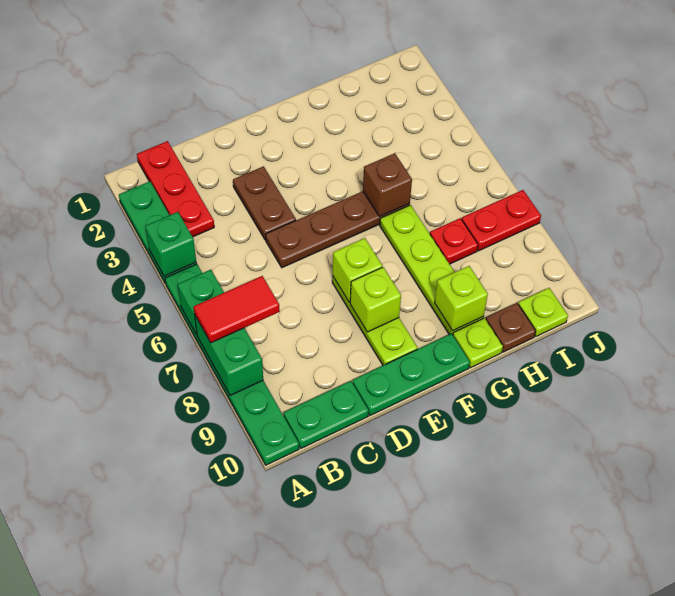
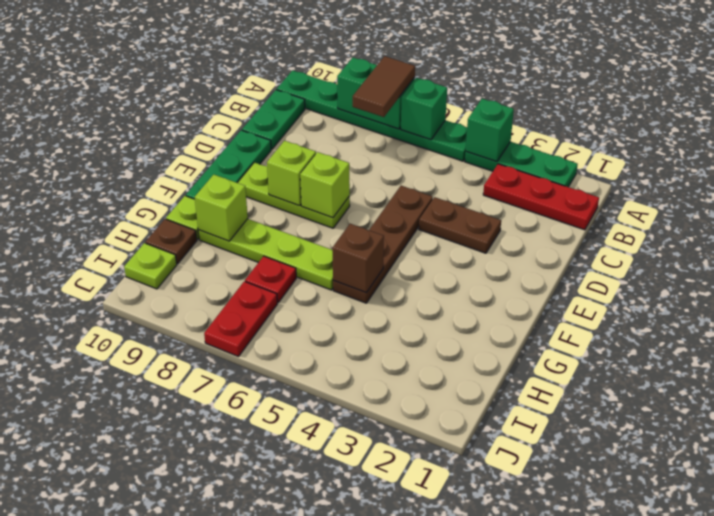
red 1x2 tile [194,276,280,343] -> brown 1x2 tile [353,56,415,117]

